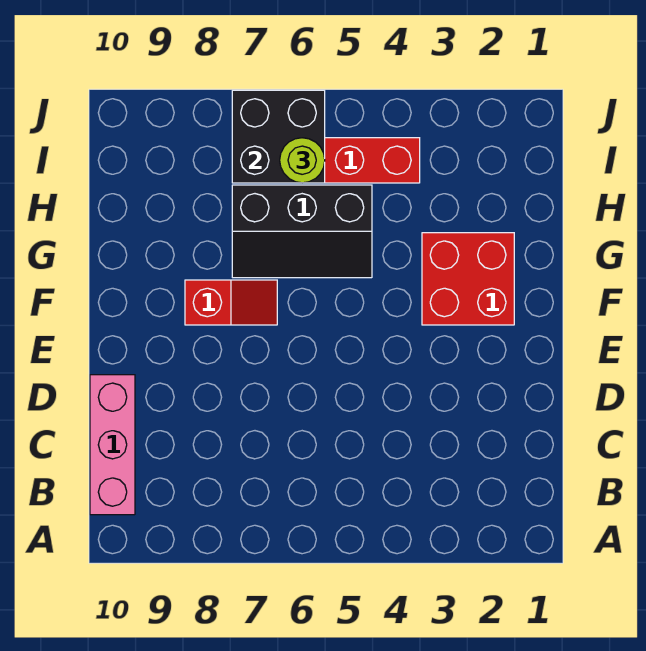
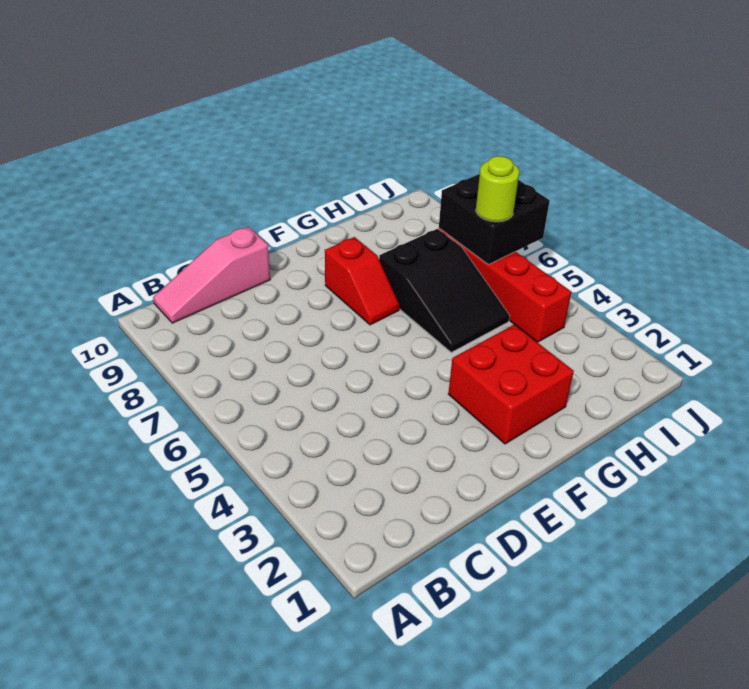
pink 1x3 brick [90,375,135,515] -> pink 1x3 slope [153,227,270,323]
black 2x3 slope [232,185,372,278] -> black 2x3 slope turned to [379,229,510,352]

